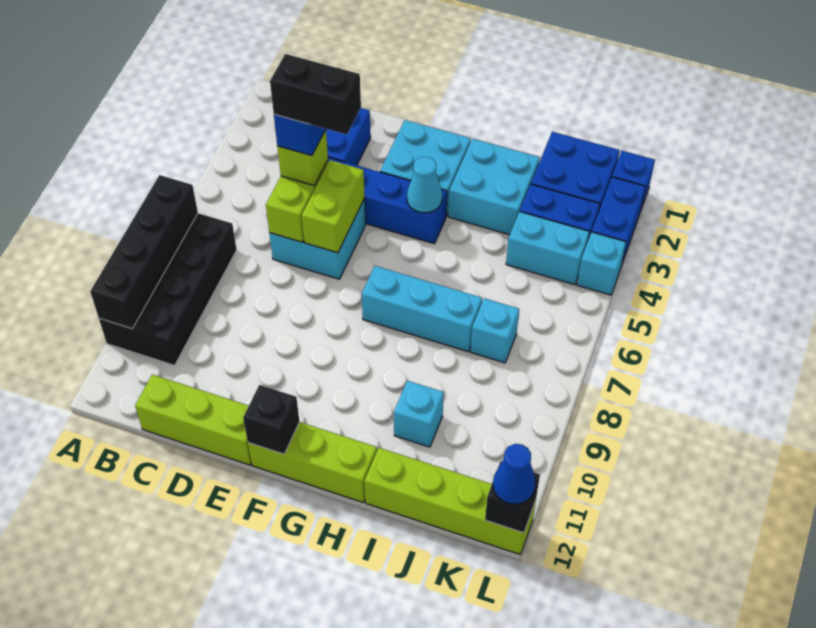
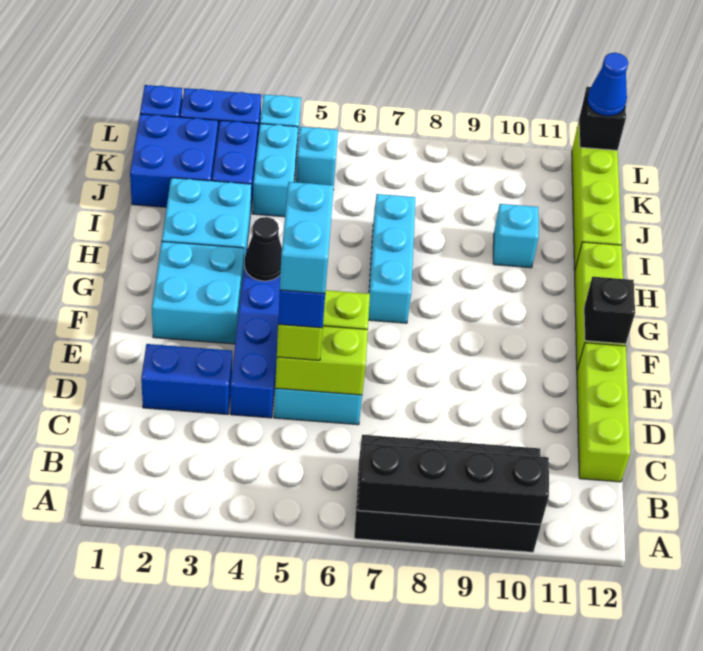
black 1x2 brick [270,54,361,134] -> cyan 1x2 brick [280,182,334,294]
cyan 1x1 cone [407,157,442,213] -> black 1x1 cone [244,217,282,281]
cyan 1x1 brick [471,298,519,363] -> cyan 1x1 brick moved to [296,127,338,190]

